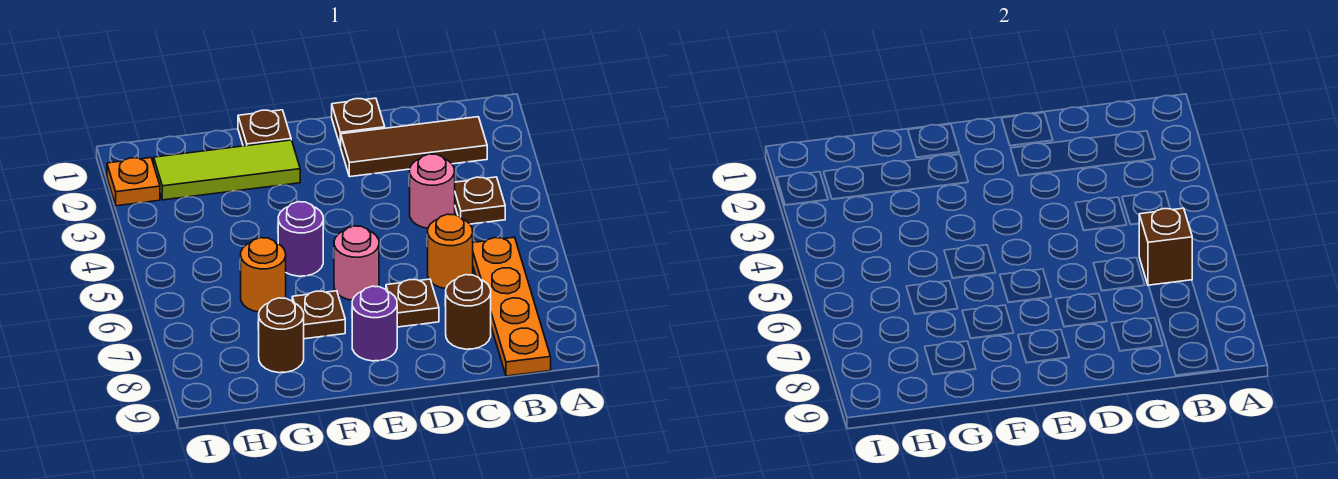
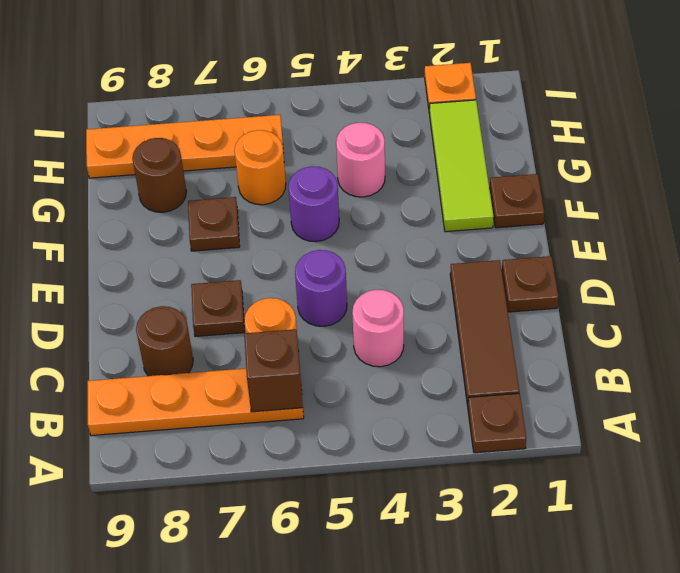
brown 1x1 plate [455,177,505,224] -> brown 1x1 plate moved to [468,393,526,453]
pink 1x1 round brick [334,226,379,300] -> pink 1x1 round brick moved to [336,123,385,197]
purple 1x1 round brick [352,286,397,361] -> purple 1x1 round brick moved to [295,250,347,326]
none -> orange 1x4 plate [86,115,283,178]

